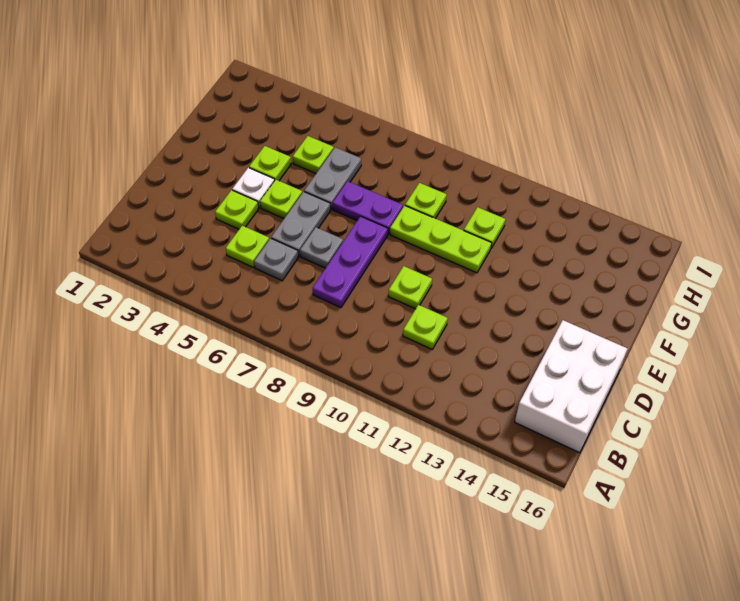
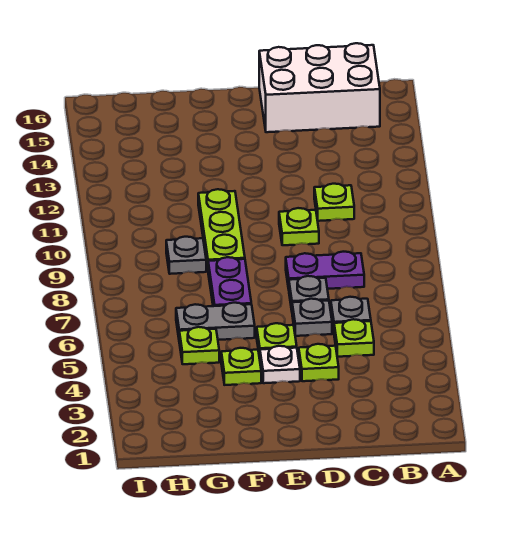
purple 1x3 plate [313,216,388,308] -> purple 1x2 plate [286,252,364,289]
grey 1x2 plate [271,192,331,256] -> grey 1x1 plate [292,299,332,336]
lime 1x1 plate [405,183,447,218] -> grey 1x1 plate [166,237,206,274]
lime 1x1 plate [464,207,505,248] -> none

